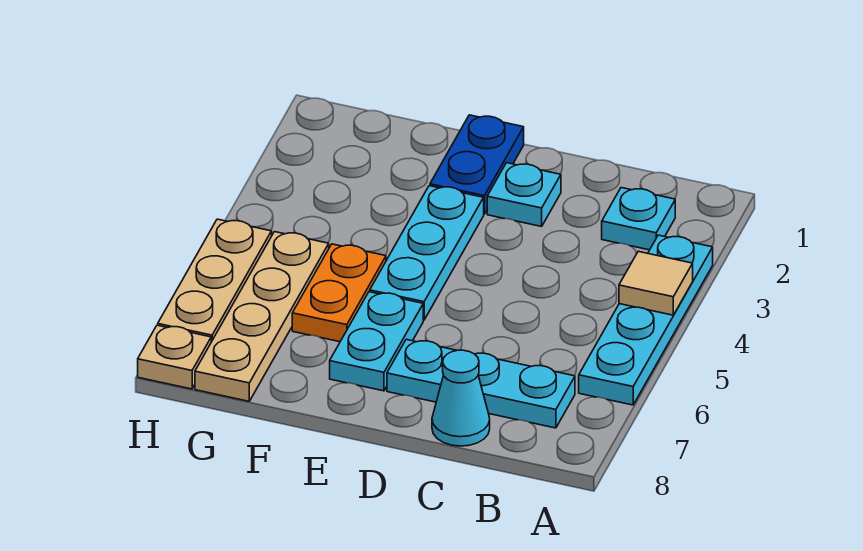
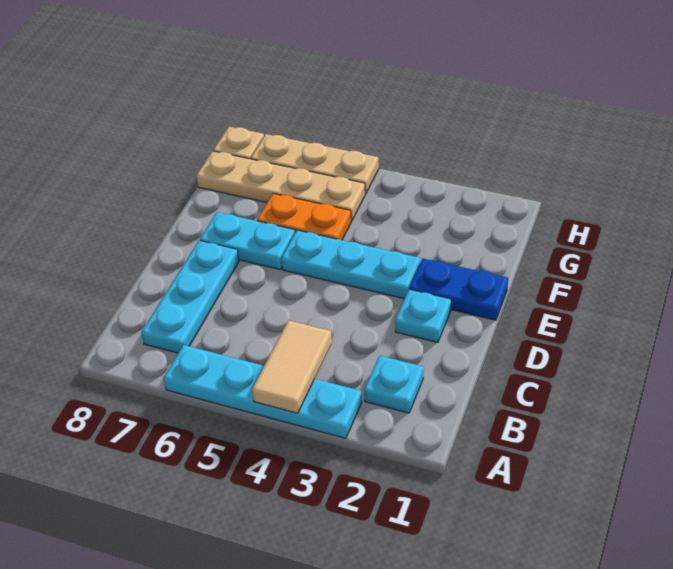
tan 1x1 tile [619,251,693,315] -> tan 1x2 tile [252,320,332,413]
cyan 1x1 cone [432,350,490,446] -> none

